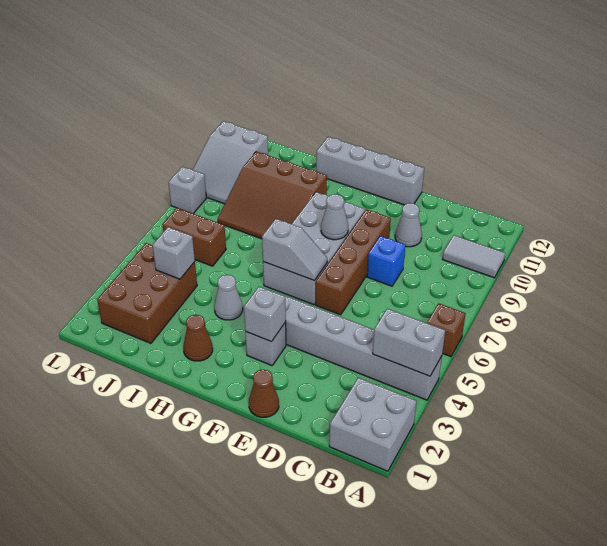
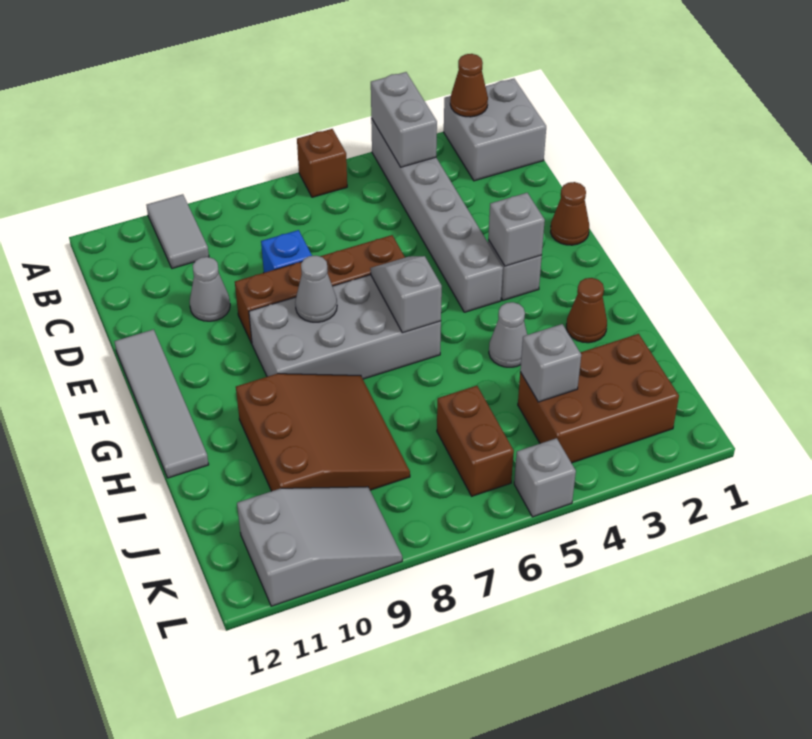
none -> brown 1x1 cone [450,54,488,117]
grey 1x4 brick [316,137,424,205] -> grey 1x4 tile [114,329,209,478]
grey 1x1 brick [169,167,206,214] -> grey 1x1 brick moved to [514,438,576,517]

